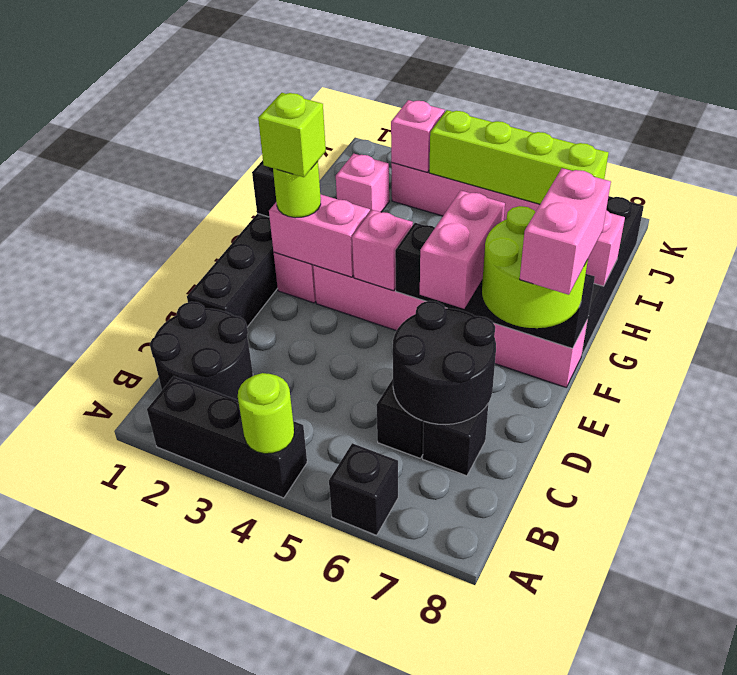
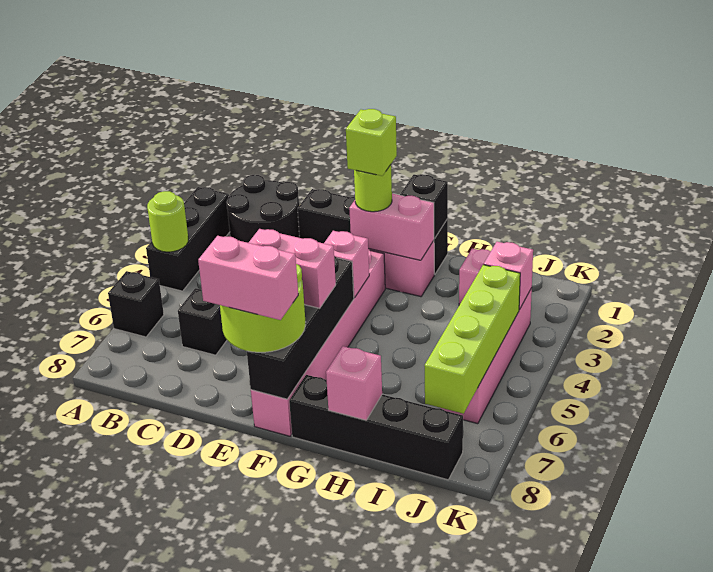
black 2x2 round brick [393,301,496,425] -> none
black 1x1 brick [423,404,488,476] -> none
pink 1x2 brick [269,194,370,277] -> pink 1x2 brick turned to [349,194,434,260]

